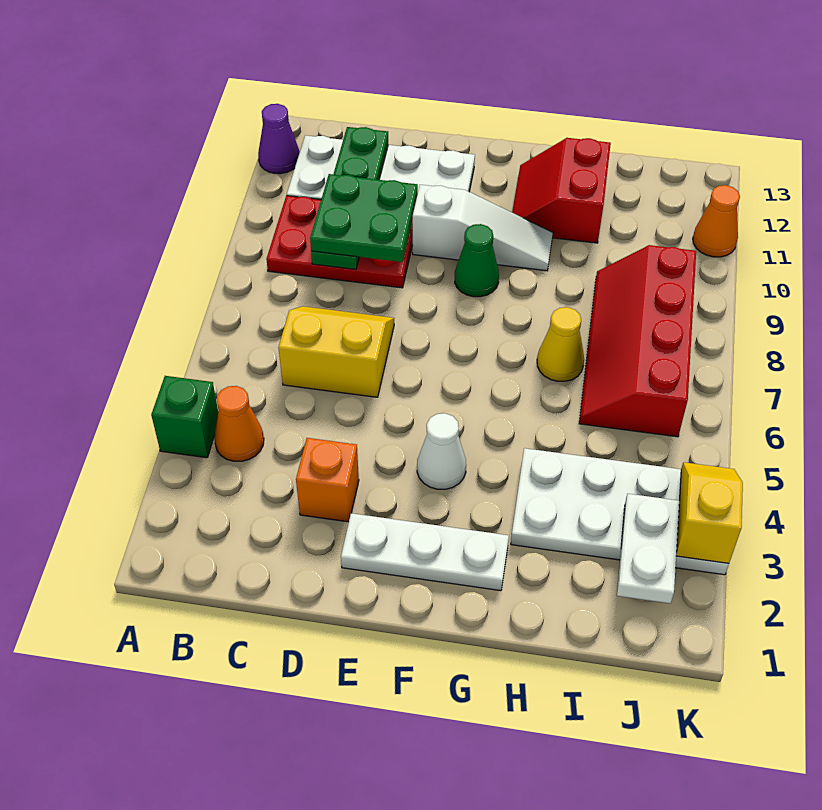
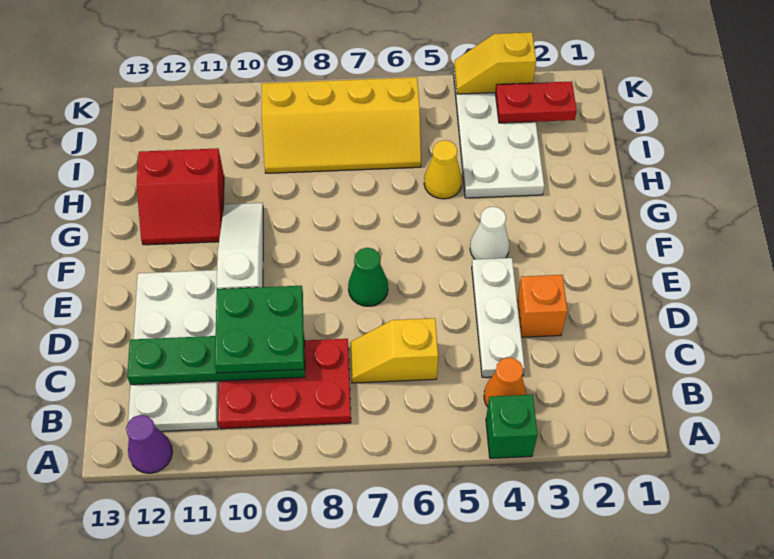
red 2x3 plate [266,196,413,288] -> red 2x3 plate turned to [218,339,351,429]
yellow 2x2 slope [278,306,394,397] -> yellow 1x2 slope [350,318,438,383]
white 1x3 plate [341,513,509,591] -> white 1x3 plate moved to [472,258,525,377]
green 1x1 cone [455,224,499,297] -> green 1x1 cone moved to [348,248,388,306]
yellow 1x1 cone [537,307,584,381] -> yellow 1x1 cone moved to [424,140,462,199]
red 2x4 slope [579,245,696,437] -> yellow 2x4 slope [262,77,421,173]
white 1x2 plate [617,494,679,604] -> red 1x2 plate [496,82,577,123]
orange 1x1 cone [693,185,740,257] -> none

